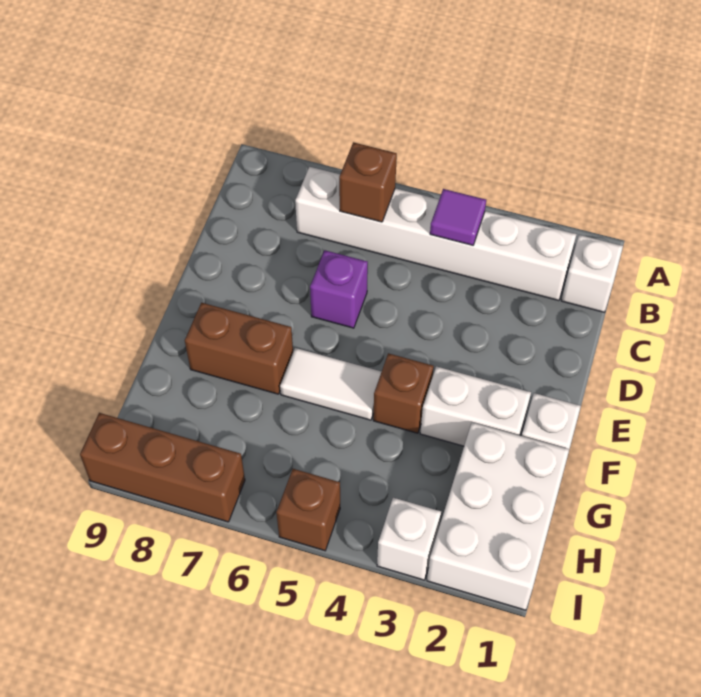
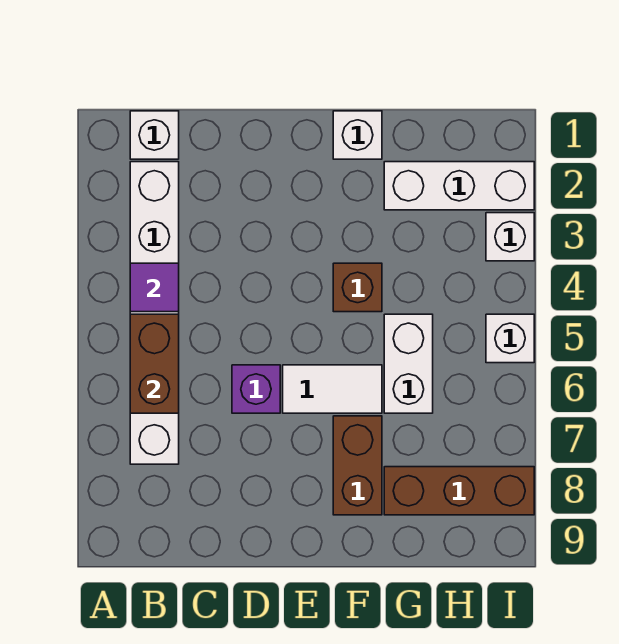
brown 1x1 brick [339,142,397,222] -> brown 1x2 brick [130,314,179,413]
white 1x2 brick [420,366,531,446] -> white 1x2 brick moved to [384,314,433,413]
white 1x2 tile [280,348,382,420] -> white 1x2 tile turned to [283,365,382,413]
white 2x3 brick [427,422,569,610] -> white 1x3 brick [384,162,534,210]
brown 1x1 brick [276,469,340,551] -> white 1x1 brick [486,314,534,363]
brown 1x3 brick [80,413,245,522] -> brown 1x3 brick turned to [384,467,534,515]

